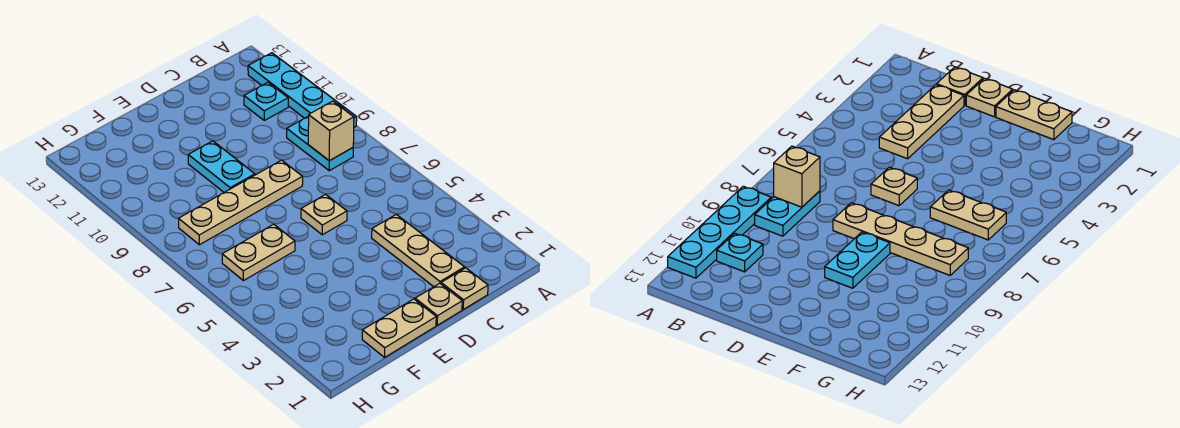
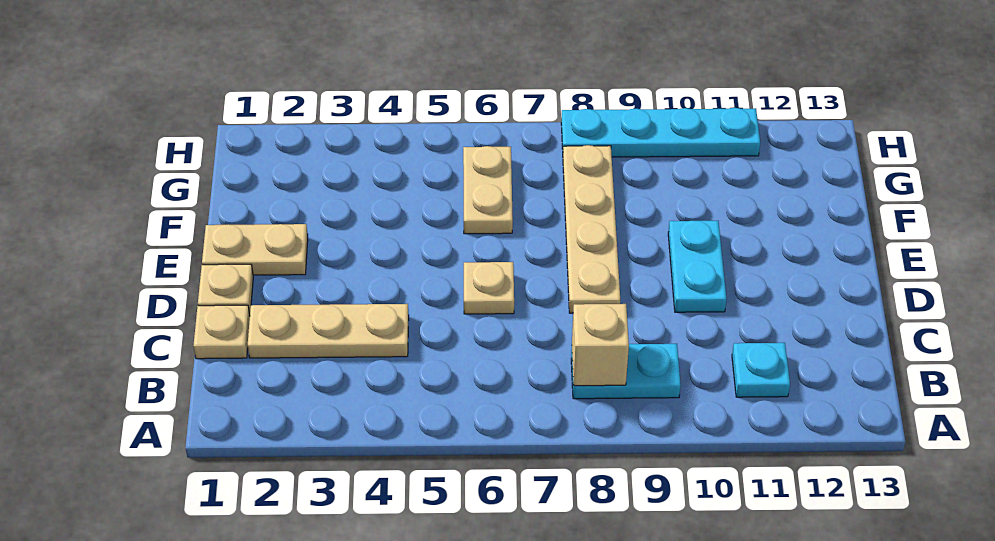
cyan 1x4 plate [248,53,357,127] -> cyan 1x4 plate moved to [561,108,760,157]
tan 1x2 plate [362,299,436,357] -> tan 1x2 plate turned to [202,224,308,275]
cyan 1x2 plate [188,141,255,192] -> cyan 1x2 plate turned to [668,221,727,312]

